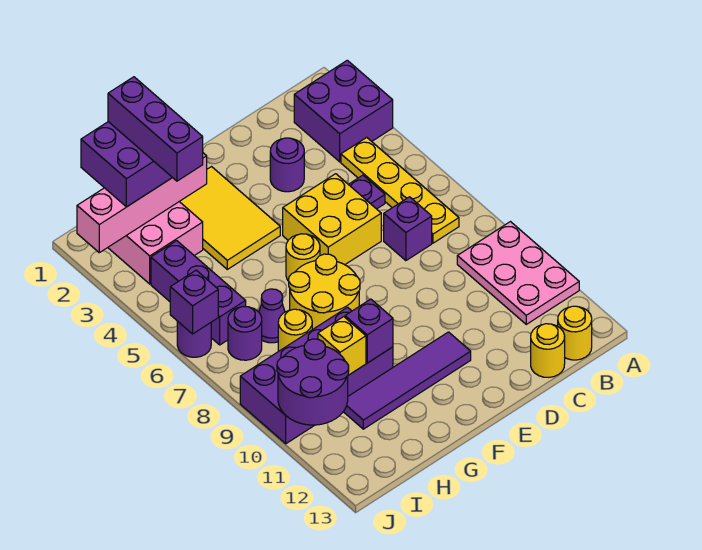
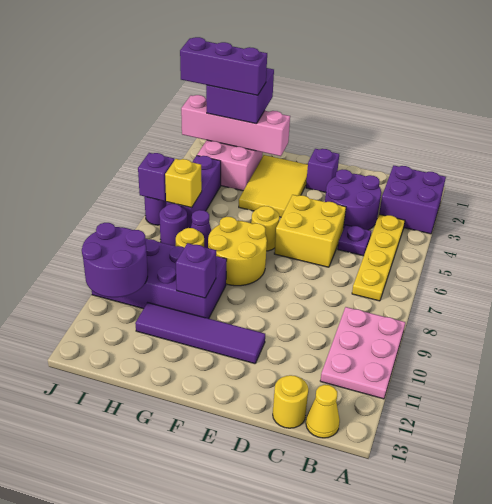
yellow 1x1 round brick [558,306,592,360] -> yellow 1x1 cone [306,385,340,438]
purple 1x1 brick [384,197,432,261] -> purple 1x1 brick moved to [306,149,339,192]
purple 1x1 round brick [270,138,304,192] -> purple 2x2 round brick [325,169,381,230]
purple 1x3 brick [108,77,203,181] -> purple 1x3 brick turned to [180,37,267,95]
yellow 1x1 brick [318,317,366,375] -> yellow 1x1 brick moved to [165,159,202,208]

